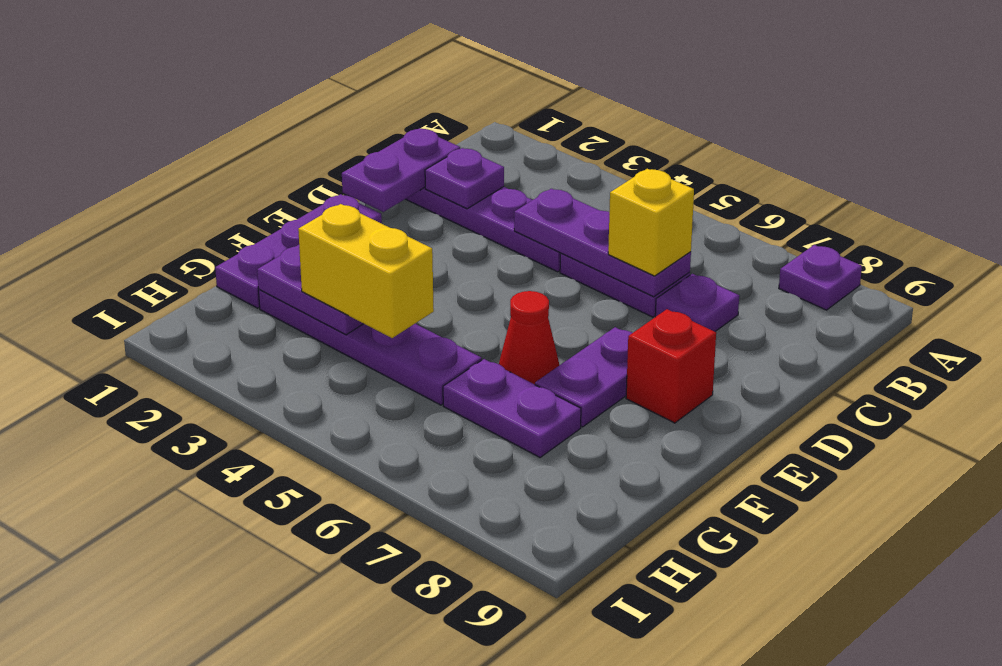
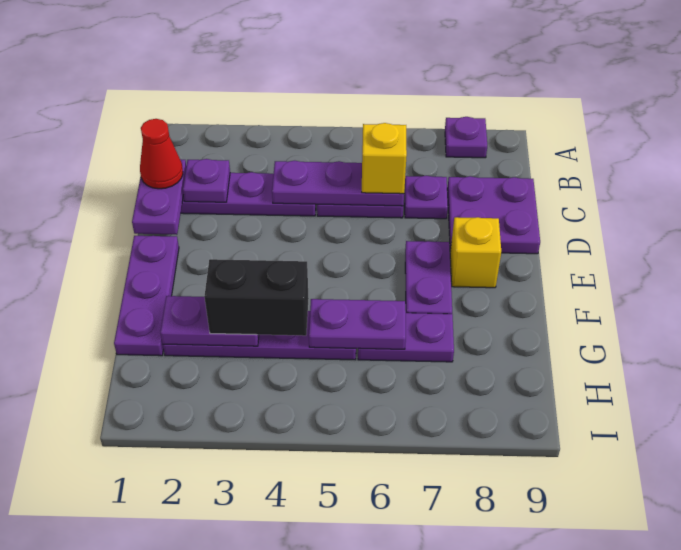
none -> purple 2x2 plate [447,176,540,254]
red 1x1 brick [626,309,716,423] -> yellow 1x1 brick [450,217,501,288]
red 1x1 cone [499,291,559,384] -> red 1x1 cone moved to [140,119,183,189]
yellow 1x2 brick [298,204,434,338] -> black 1x2 brick [204,259,309,336]
none -> purple 1x2 plate [309,299,406,349]

